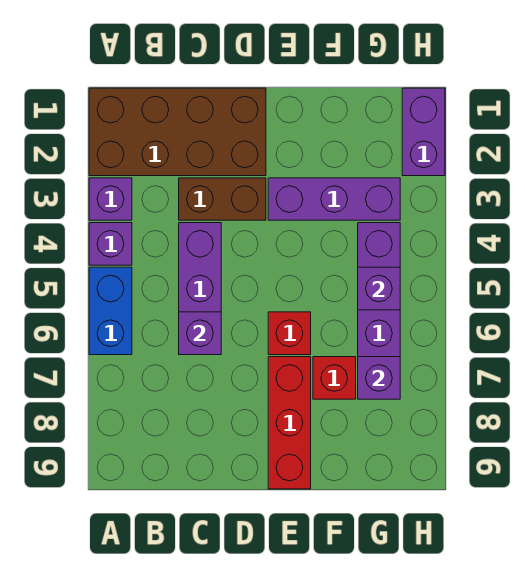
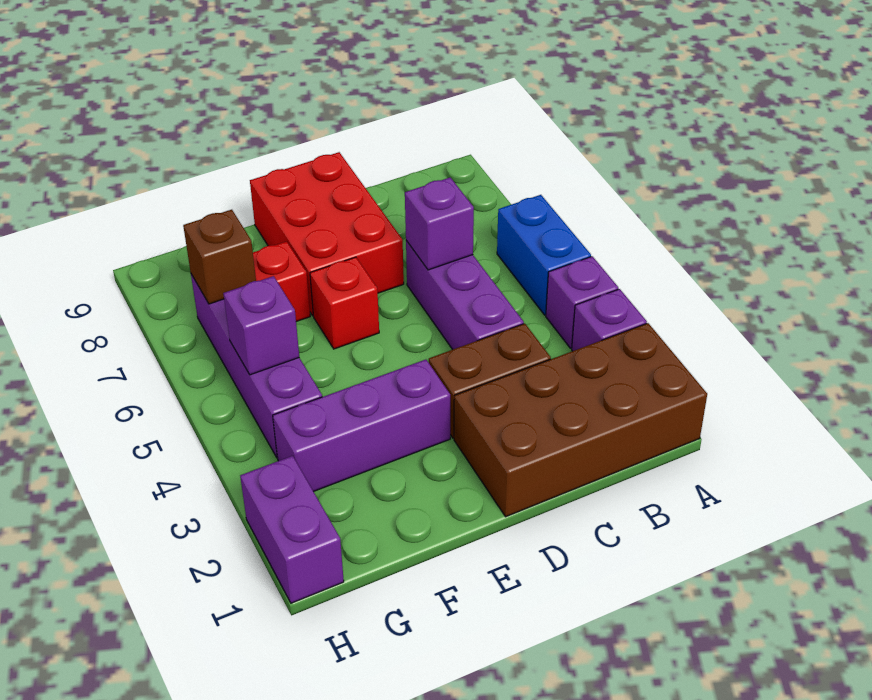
red 1x3 brick [268,357,311,489] -> red 2x3 brick [250,152,404,316]
purple 1x1 brick [358,357,400,399] -> brown 1x1 brick [183,210,256,304]

